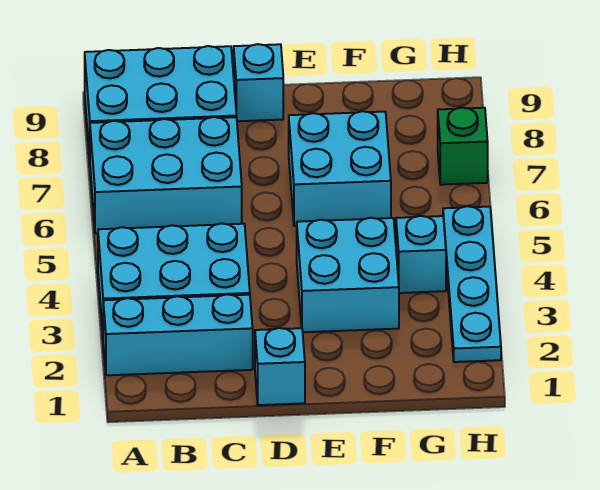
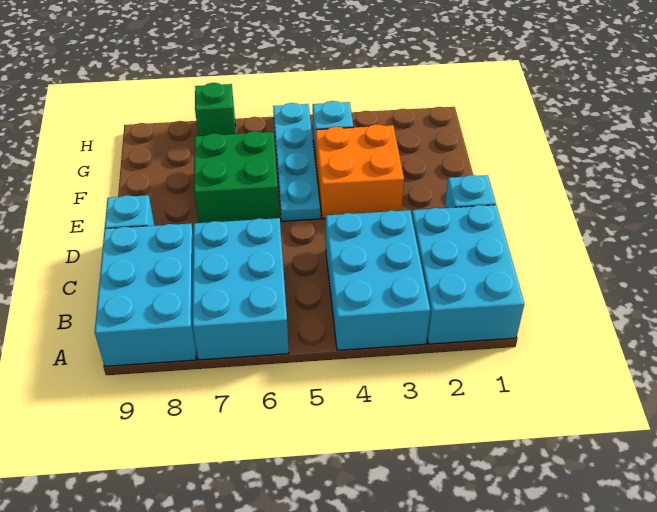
cyan 1x3 brick [103,294,253,375] -> cyan 2x3 brick [412,205,524,344]
cyan 2x2 brick [297,218,399,332] -> orange 2x2 brick [316,124,404,219]
cyan 2x2 brick [289,111,391,226] -> green 2x2 brick [194,131,279,223]
cyan 1x4 plate [443,206,501,362] -> cyan 1x4 plate turned to [273,103,320,221]

